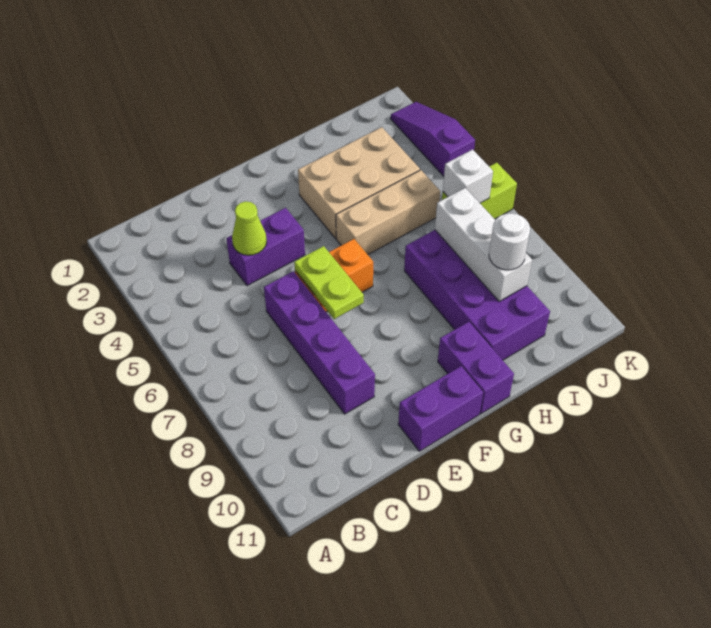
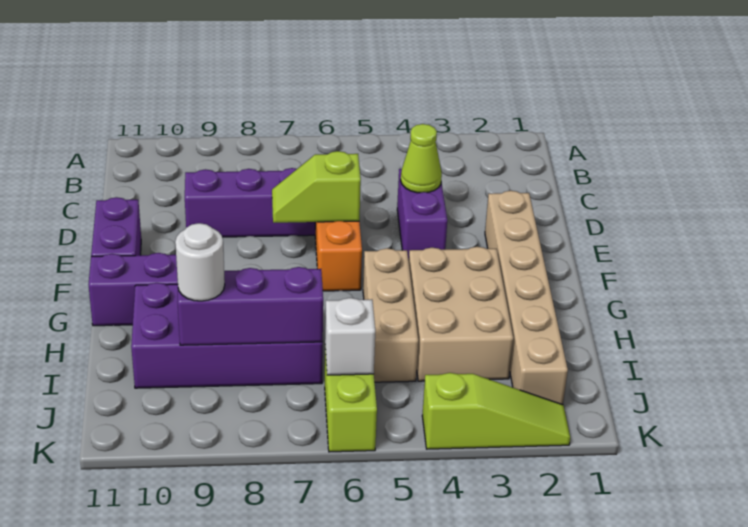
none -> tan 1x6 brick [485,191,568,405]
lime 1x2 plate [294,246,364,319] -> lime 1x2 slope [272,151,361,223]
white 1x3 brick [435,188,532,301] -> purple 1x3 brick [177,267,323,345]
purple 1x3 slope [391,102,475,176] -> lime 1x3 slope [422,373,570,449]

